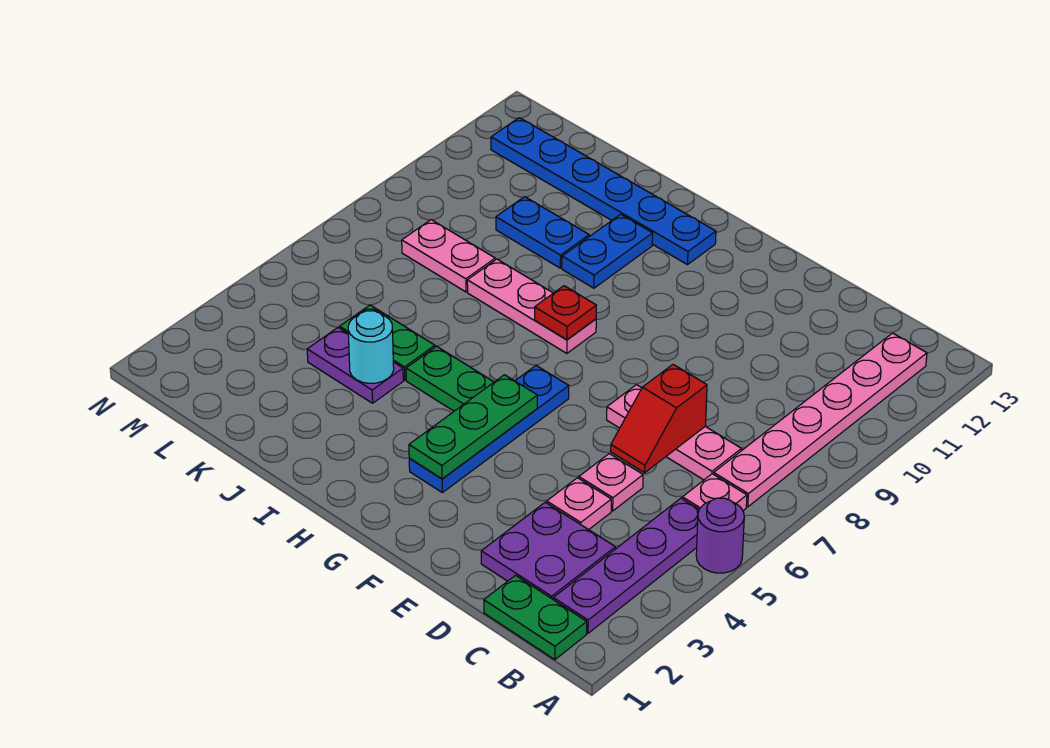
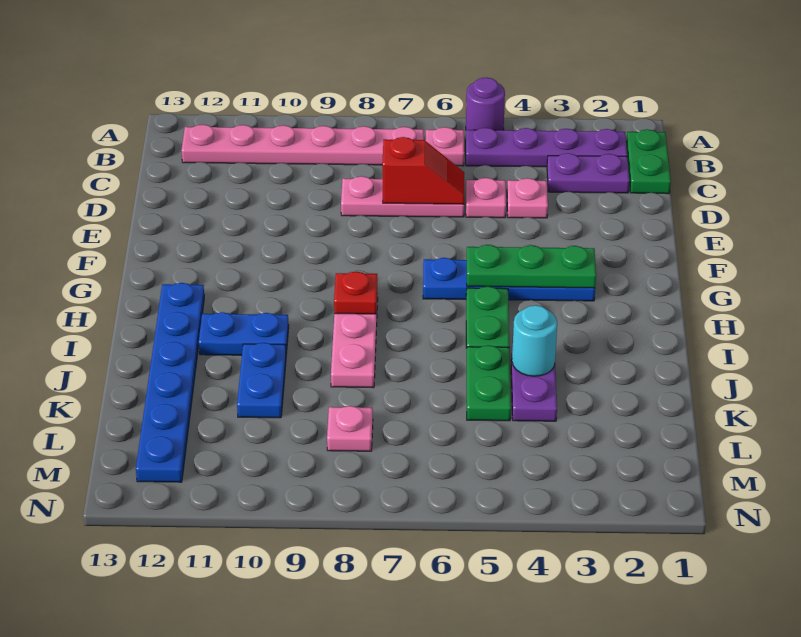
purple 2x2 plate [481,502,615,599] -> purple 1x2 plate [547,153,629,193]
pink 1x3 plate [607,385,741,480] -> pink 1x3 plate turned to [341,176,464,217]
pink 1x2 plate [402,220,495,292] -> pink 1x1 plate [327,406,373,451]

